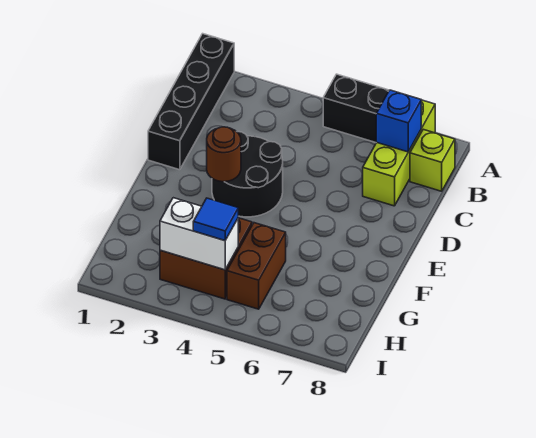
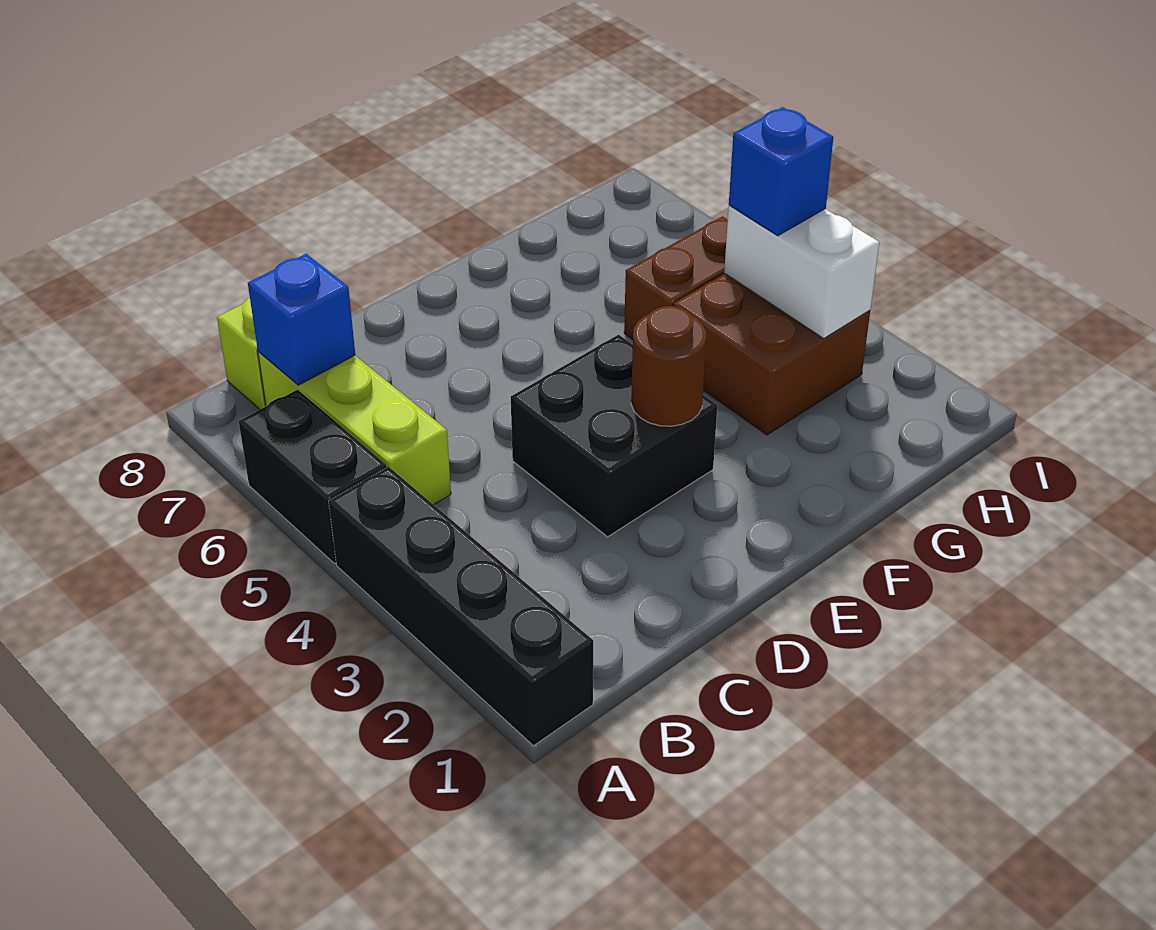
black 1x4 brick [148,34,234,170] -> black 1x4 brick turned to [329,467,593,746]
lime 1x3 brick [363,100,435,206] -> lime 1x3 brick turned to [258,352,451,505]
black 2x2 round brick [212,132,283,217] -> black 2x2 brick [511,335,717,537]
blue 1x1 tile [193,198,238,241] -> blue 1x1 brick [729,107,833,236]

